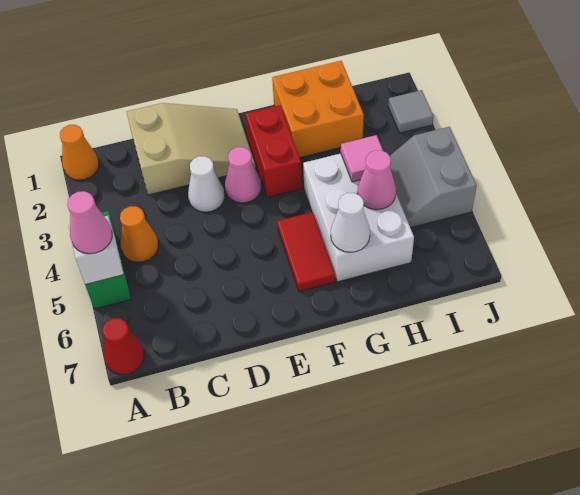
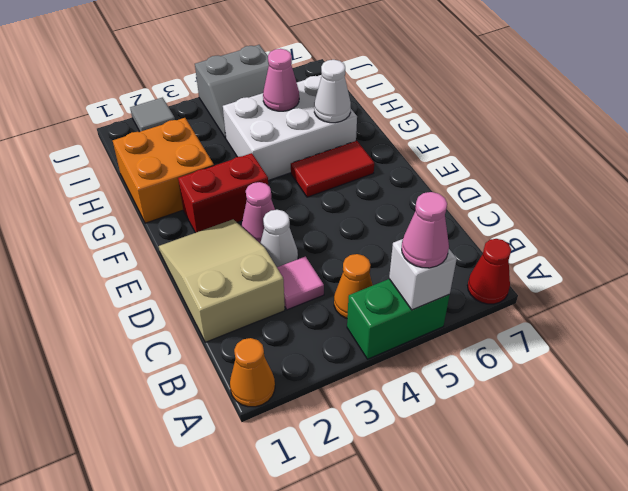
pink 1x1 tile [341,135,383,182] -> pink 1x1 tile moved to [277,257,324,310]

